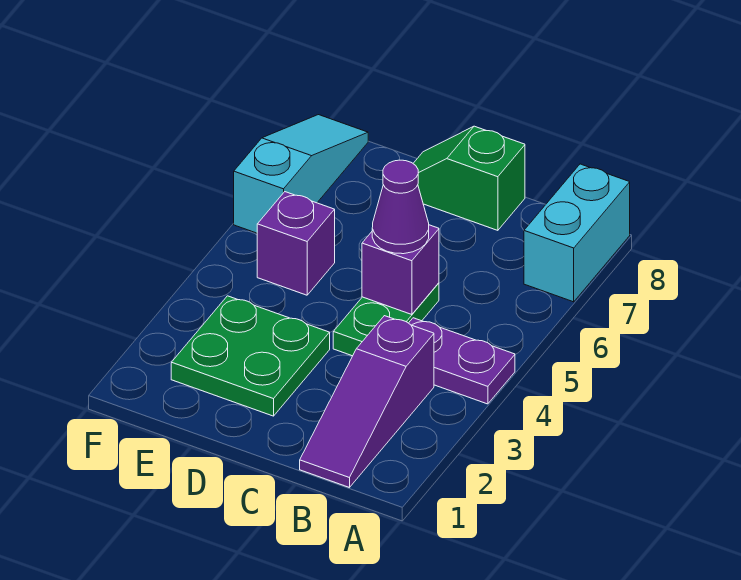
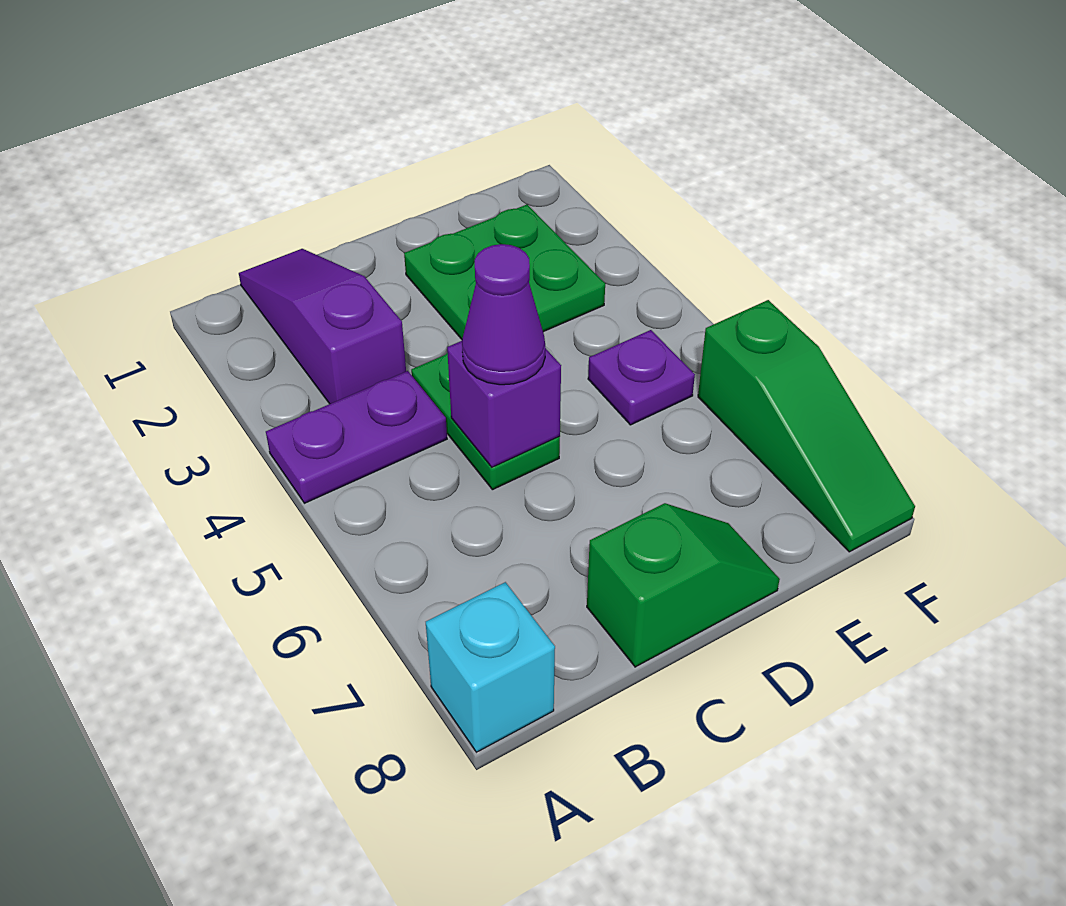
cyan 1x2 brick [524,164,630,302] -> cyan 1x1 brick [426,582,555,752]
purple 1x1 brick [257,192,335,295] -> purple 1x1 plate [588,330,695,425]
cyan 1x3 slope [234,115,368,233] -> green 1x3 slope [698,300,915,552]

